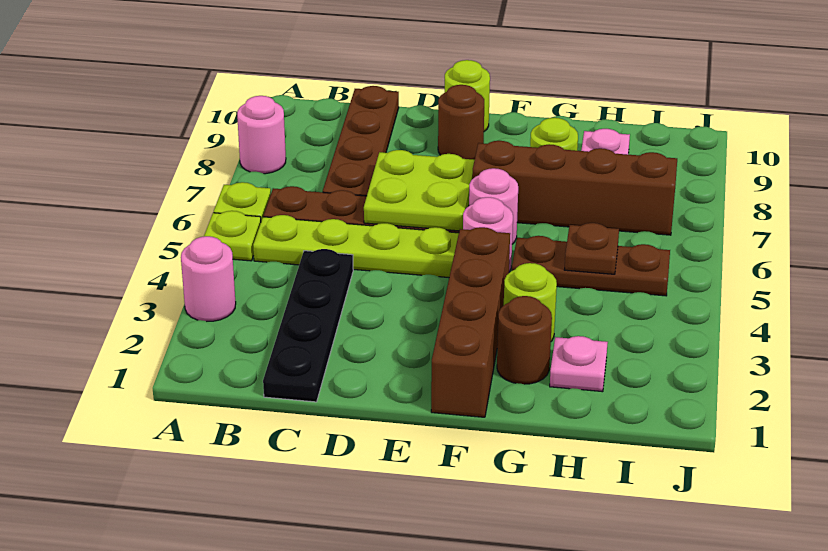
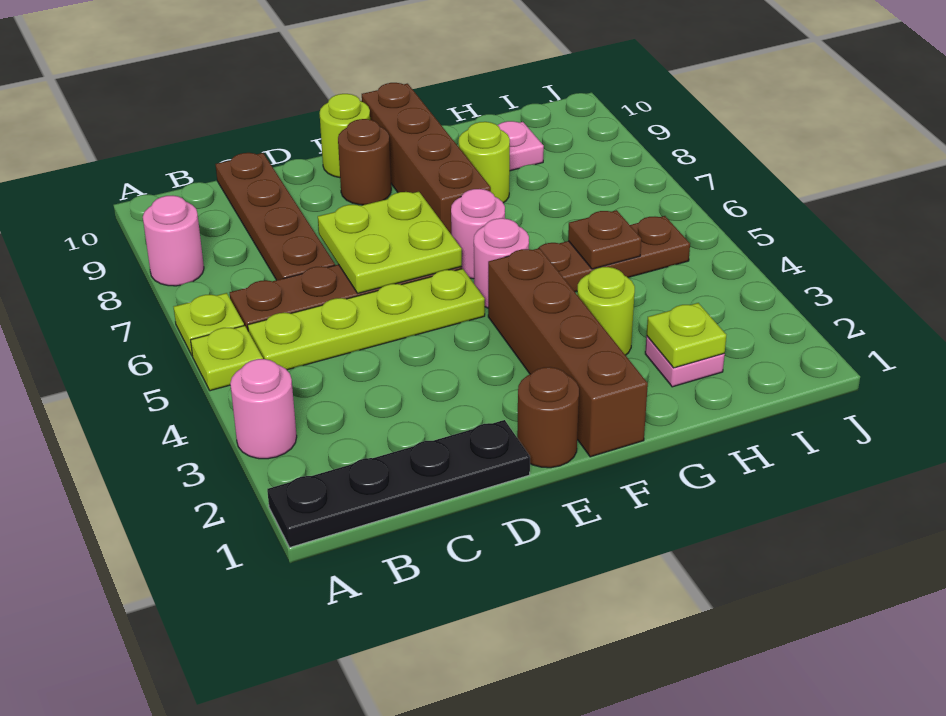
black 1x4 plate [263,249,353,402] -> black 1x4 plate turned to [267,420,530,547]
brown 1x4 brick [472,141,677,235] -> brown 1x4 brick turned to [362,83,491,234]
brown 1x1 round brick [497,296,552,384] -> brown 1x1 round brick moved to [517,367,579,468]
none -> lime 1x1 plate [647,303,726,368]

